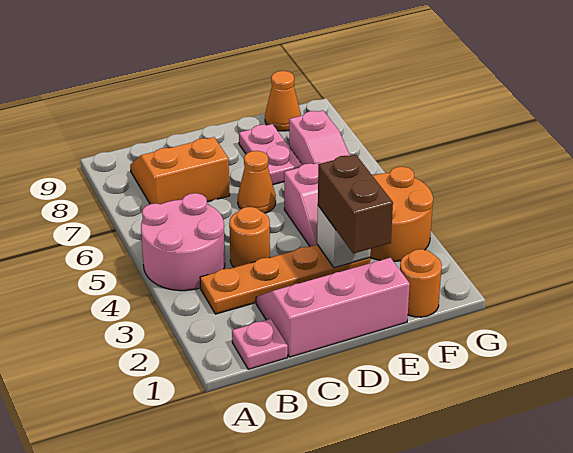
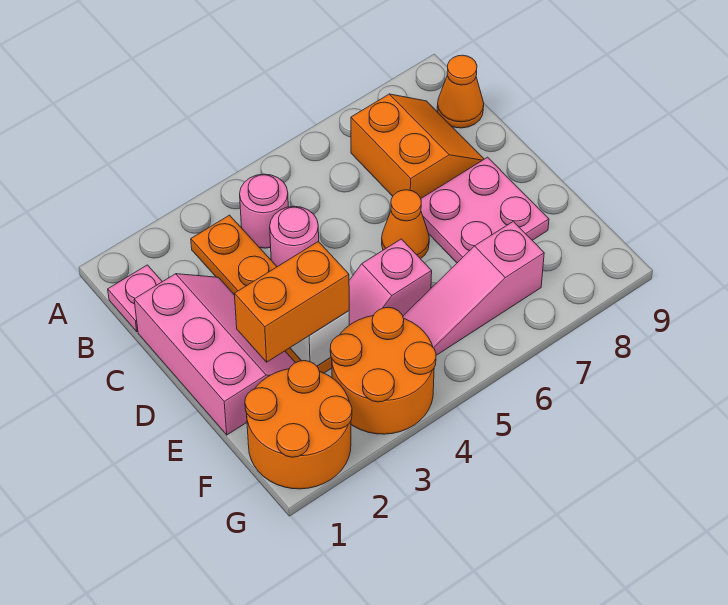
pink 2x2 round brick [141,193,225,291] -> pink 1x1 round brick [240,174,288,248]
orange 1x1 round brick [229,207,270,267] -> pink 1x1 round brick [270,206,319,267]
brown 1x2 brick [318,155,393,254] -> orange 1x2 brick [235,241,349,362]
pink 1x2 plate [239,124,302,185] -> pink 2x2 plate [421,157,549,263]
orange 1x1 round brick [400,249,442,317] -> orange 2x2 round brick [245,361,352,489]
orange 1x1 cone [265,71,301,131] -> orange 1x1 cone moved to [437,55,484,128]

